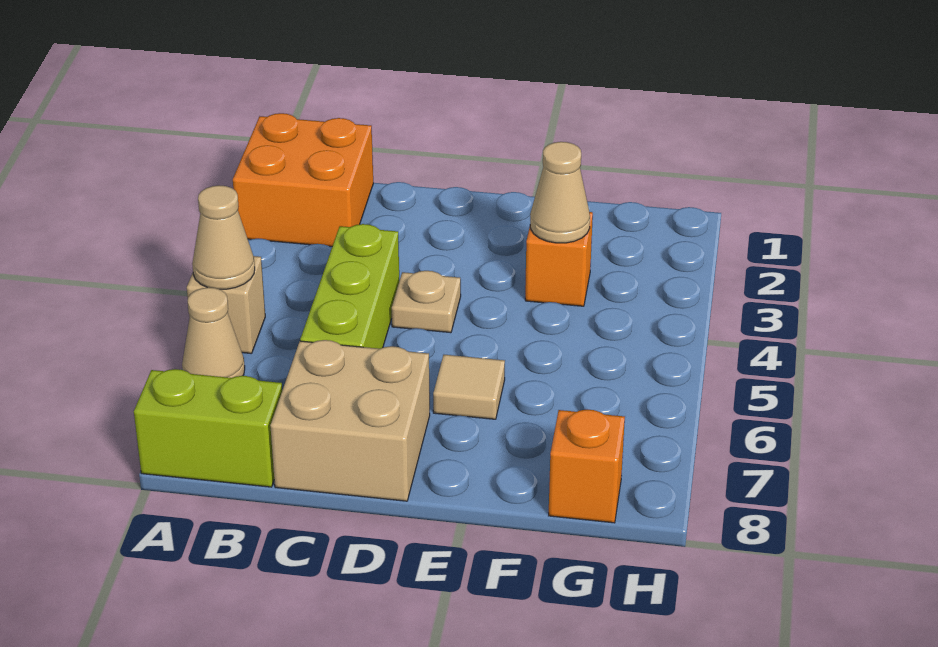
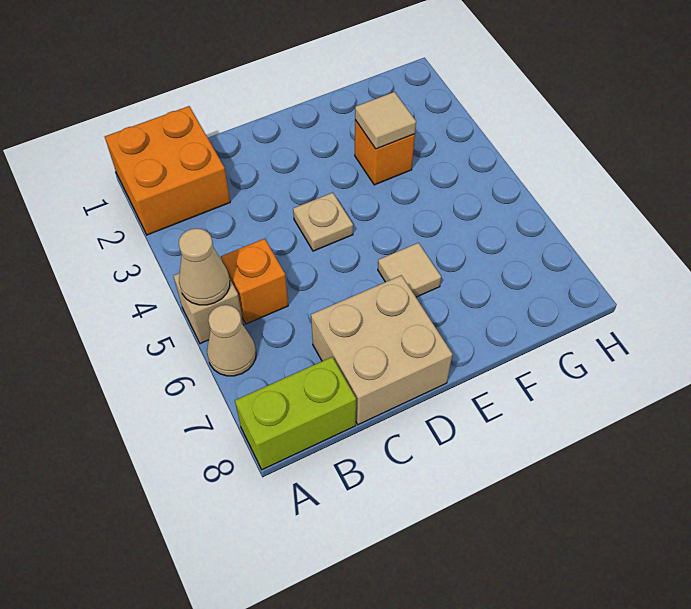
lime 1x3 brick [300,224,399,349] -> none
tan 1x1 cone [530,142,590,243] -> tan 1x1 tile [355,92,416,149]
orange 1x1 brick [549,410,625,523] -> orange 1x1 brick moved to [221,239,288,324]

